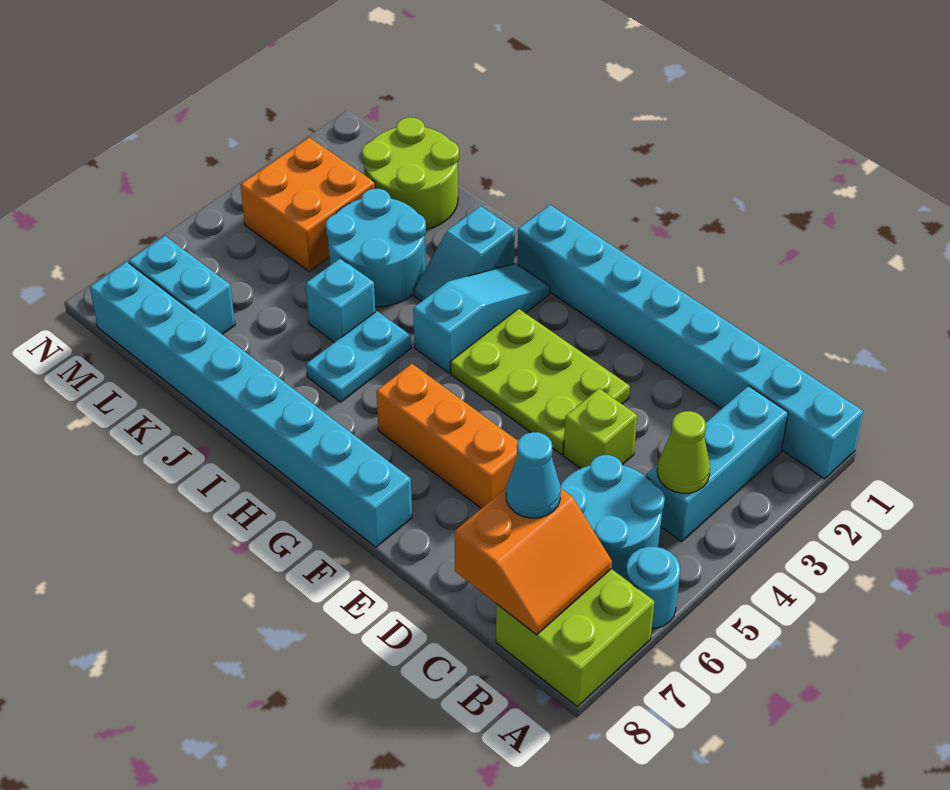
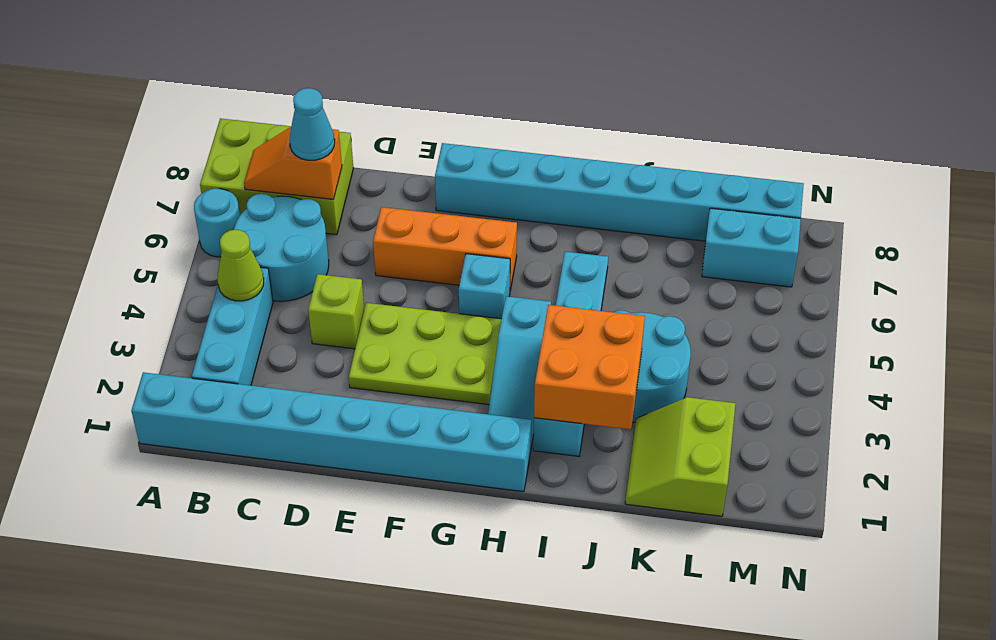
lime 2x2 brick [496,569,655,706] -> lime 2x3 brick [200,118,353,235]
orange 2x2 slope [455,488,612,635] -> orange 1x2 slope [244,127,342,200]
cyan 1x1 brick [306,258,375,343] -> cyan 1x1 brick moved to [459,254,510,319]
lime 2x2 round brick [362,117,459,230] -> lime 2x2 slope [625,397,735,516]
orange 2x2 brick [240,137,375,272] -> orange 2x2 brick moved to [534,305,645,430]

